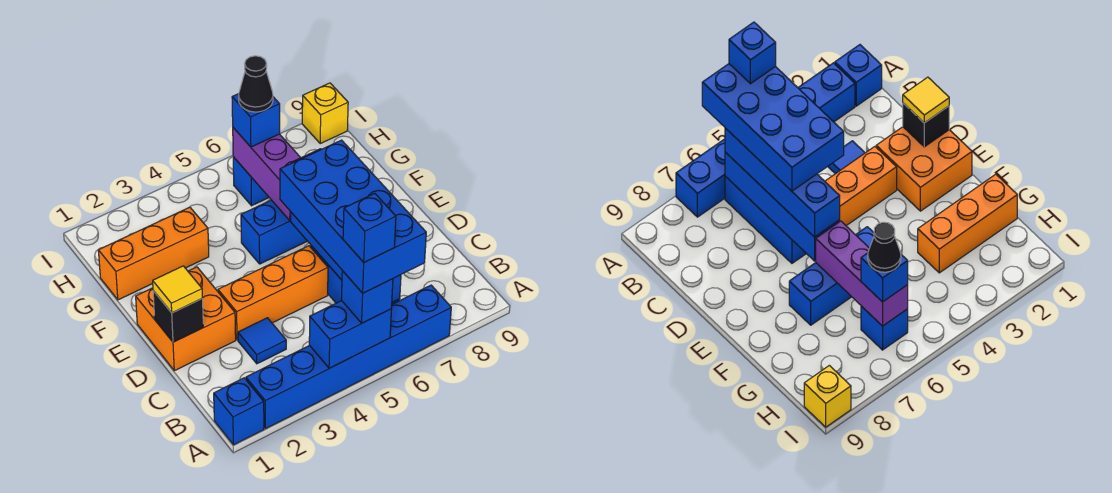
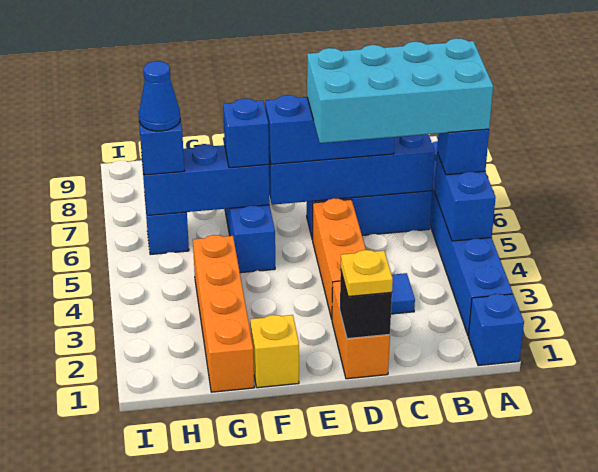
blue 2x4 brick [280,140,426,293] -> cyan 2x4 brick [307,38,493,143]
blue 1x1 brick [343,193,396,262] -> blue 1x1 brick moved to [223,98,269,168]
blue 1x4 brick [725,128,840,237] -> blue 1x3 brick [265,95,394,164]
orange 2x2 brick [136,267,236,371] -> orange 1x2 brick [332,281,390,379]
yellow 1x1 tile [153,266,203,313] -> yellow 1x1 plate [341,250,393,297]
purple 1x3 brick [233,128,301,221] -> blue 1x3 brick [142,144,270,216]
orange 1x3 brick [98,207,209,300] -> orange 1x4 brick [193,235,254,392]
black 1x1 cone [239,56,273,112] -> blue 1x1 cone [139,61,180,131]
yellow 1x1 brick [302,83,348,143] -> yellow 1x1 brick moved to [250,315,299,388]

